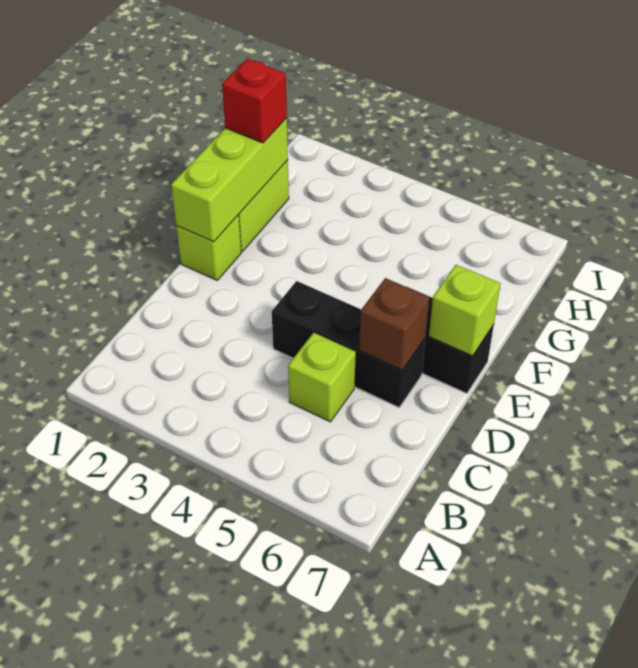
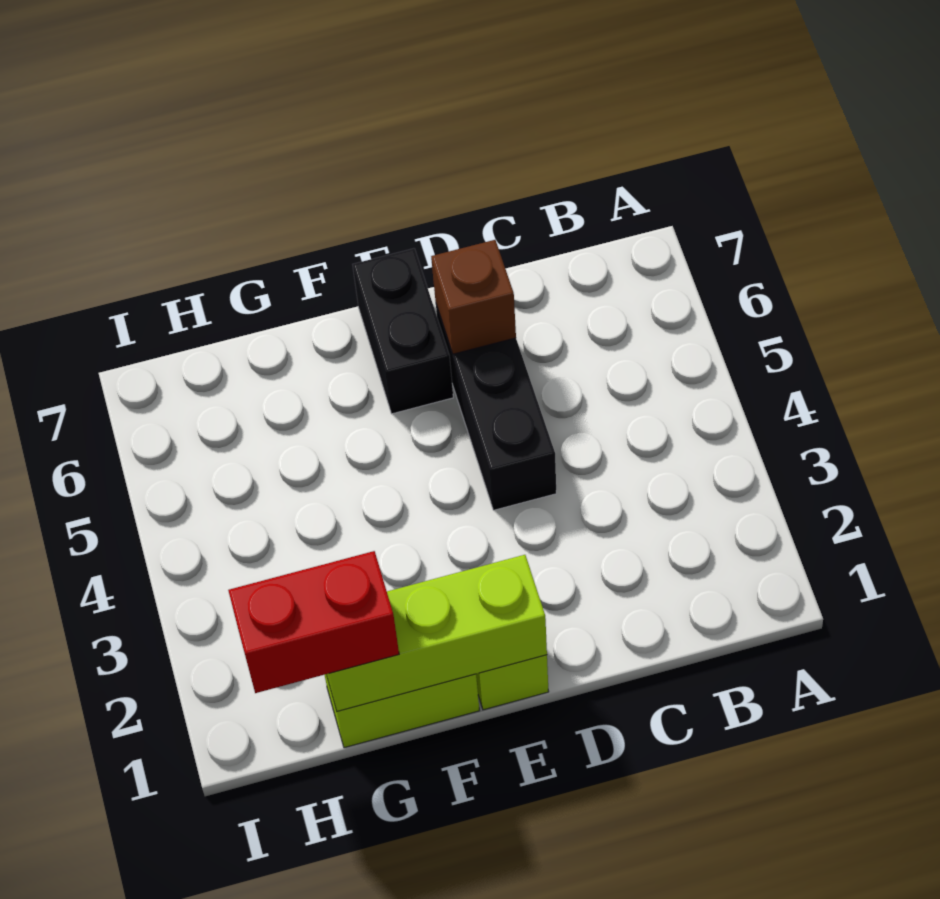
lime 1x1 brick [288,333,356,422] -> none
lime 1x1 brick [429,265,501,356] -> none
red 1x1 brick [222,59,287,143] -> red 1x2 brick [228,551,399,693]

